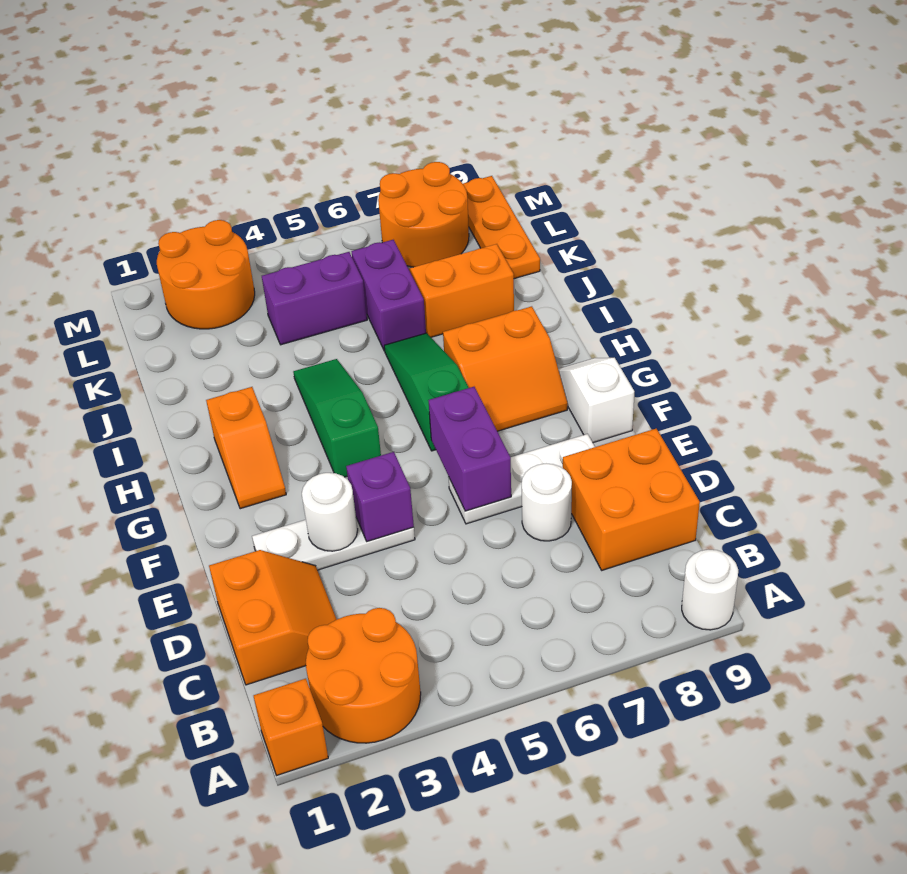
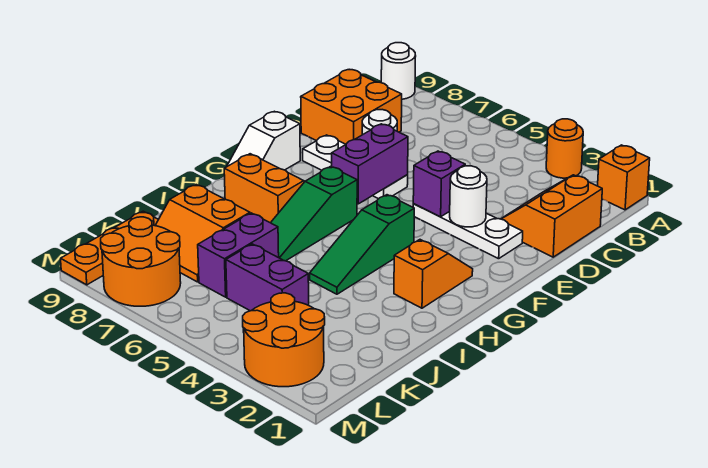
orange 2x2 round brick [306,608,421,743] -> orange 1x1 round brick [546,119,583,178]

